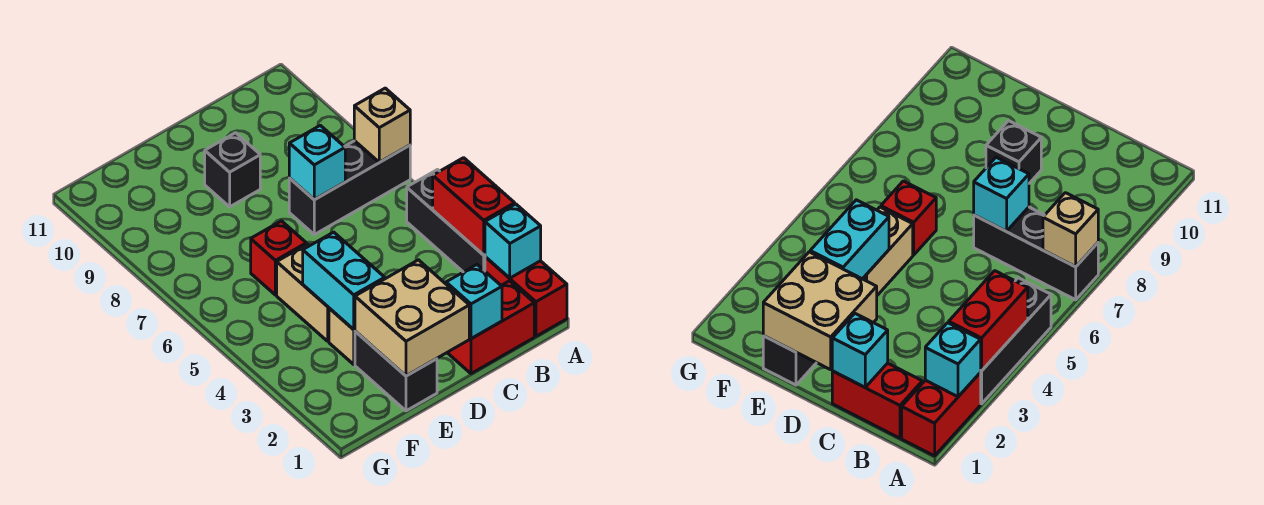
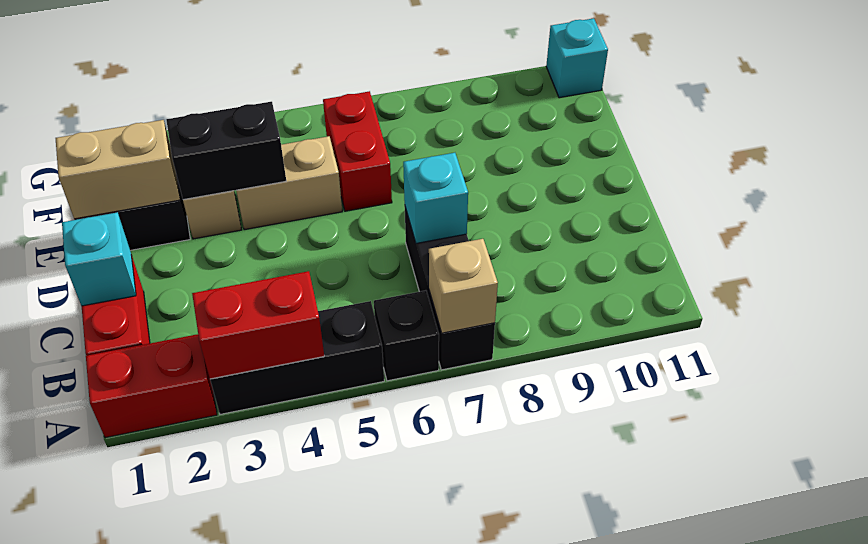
cyan 1x1 brick [485,204,541,278] -> cyan 1x1 brick moved to [546,18,608,98]
tan 2x2 brick [355,260,469,376] -> tan 1x2 brick [56,120,180,219]
black 1x1 brick [205,133,260,207] -> black 1x1 brick moved to [374,290,439,381]
cyan 1x2 brick [303,232,385,329] -> black 1x2 brick [166,102,286,200]
red 1x1 brick [251,221,306,295] -> red 1x2 brick [323,91,392,211]

